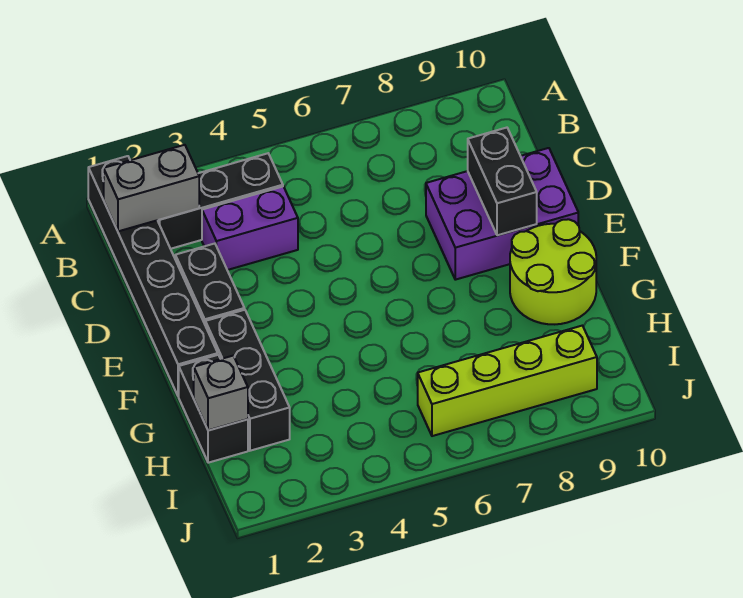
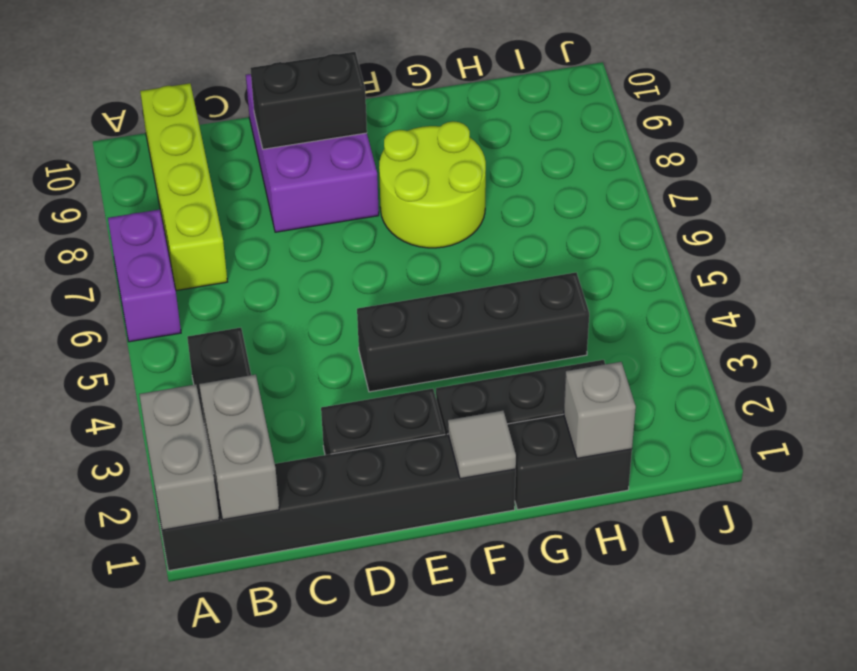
none -> grey 1x2 brick [139,385,219,530]
purple 1x2 brick [202,187,298,270] -> purple 1x2 brick moved to [108,210,181,342]
none -> black 1x4 brick [357,272,589,392]
none -> grey 1x1 tile [448,411,516,479]
lime 2x2 round brick [510,219,596,324] -> lime 2x2 round brick moved to [379,121,486,248]
lime 1x4 brick [418,326,597,436] -> lime 1x4 brick moved to [140,83,227,291]

